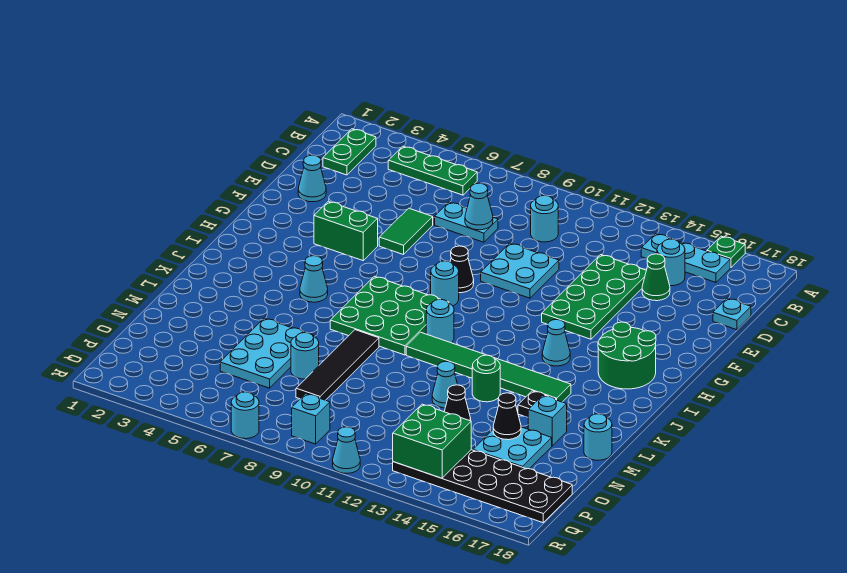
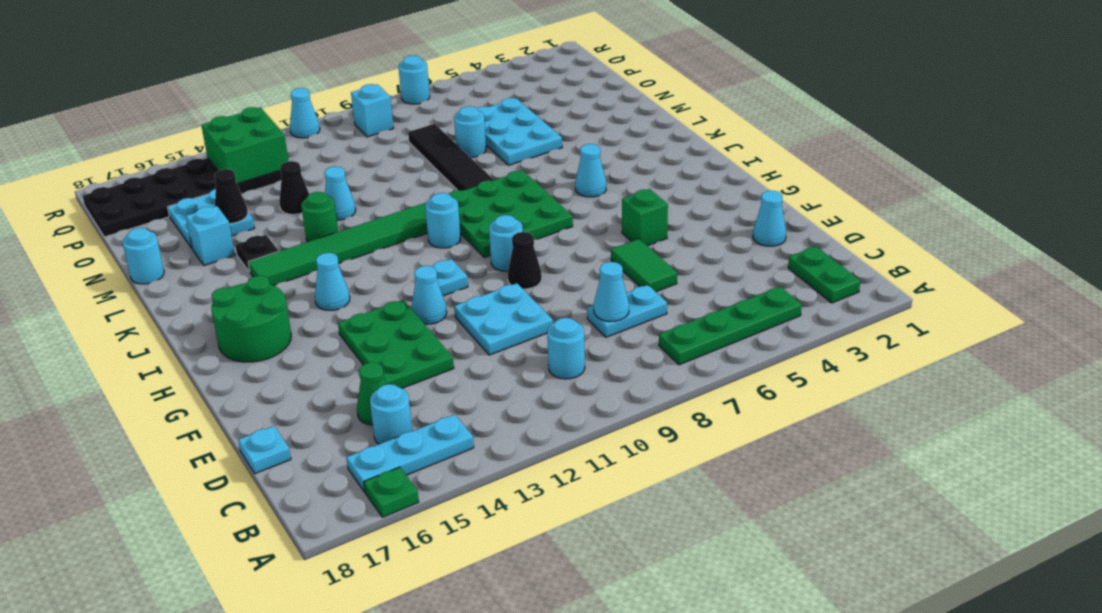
green 1x3 plate [388,146,477,195] -> green 1x4 plate [659,287,802,365]
green 2x4 plate [542,255,646,339] -> green 2x3 plate [338,300,454,388]
green 1x2 brick [314,201,378,261] -> green 1x1 brick [622,189,668,246]
none -> cyan 1x1 cone [412,266,447,324]
none -> cyan 1x1 plate [432,259,468,296]

